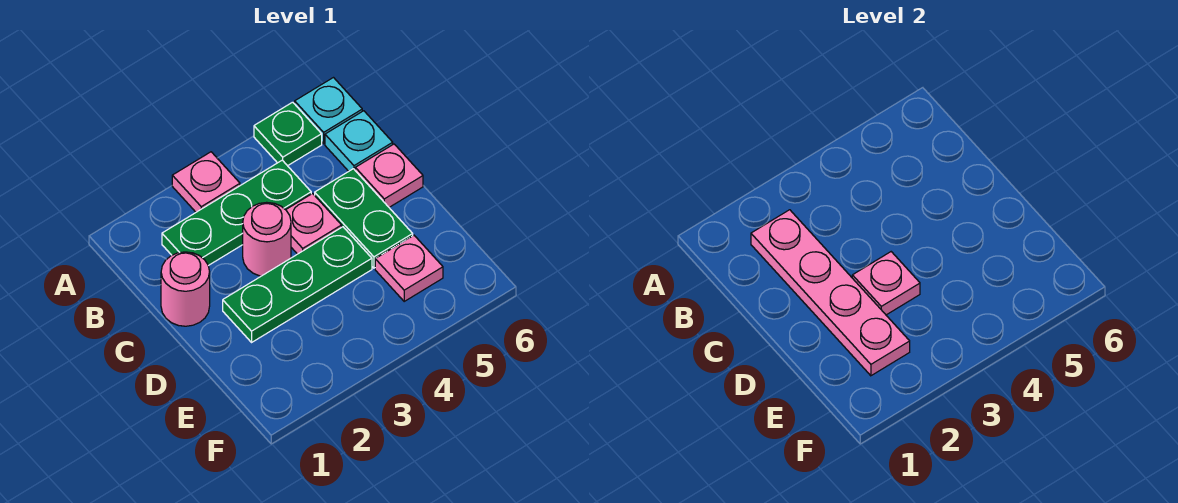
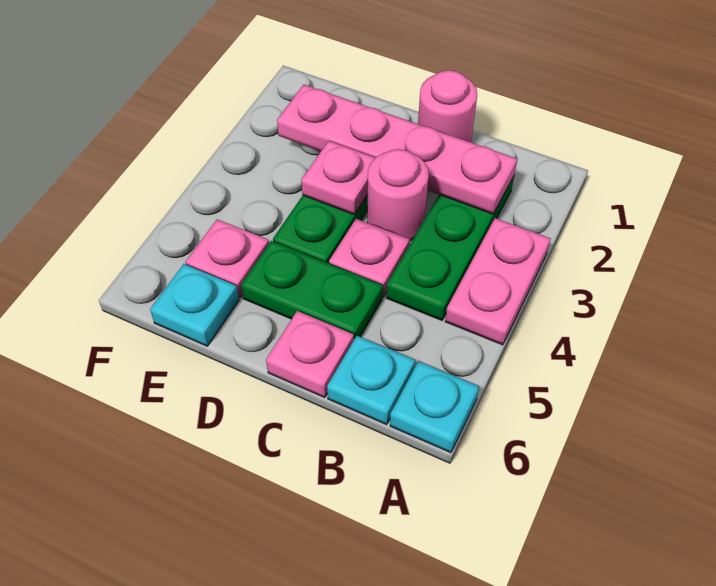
pink 1x1 plate [172,152,240,212] -> pink 1x2 plate [445,218,551,345]
green 1x1 plate [254,102,322,166] -> none
none -> cyan 1x1 plate [150,264,239,346]

